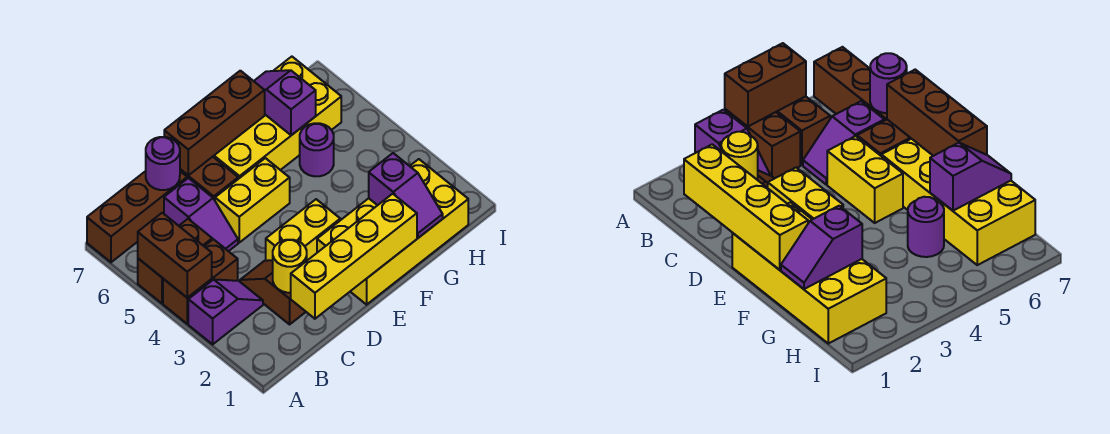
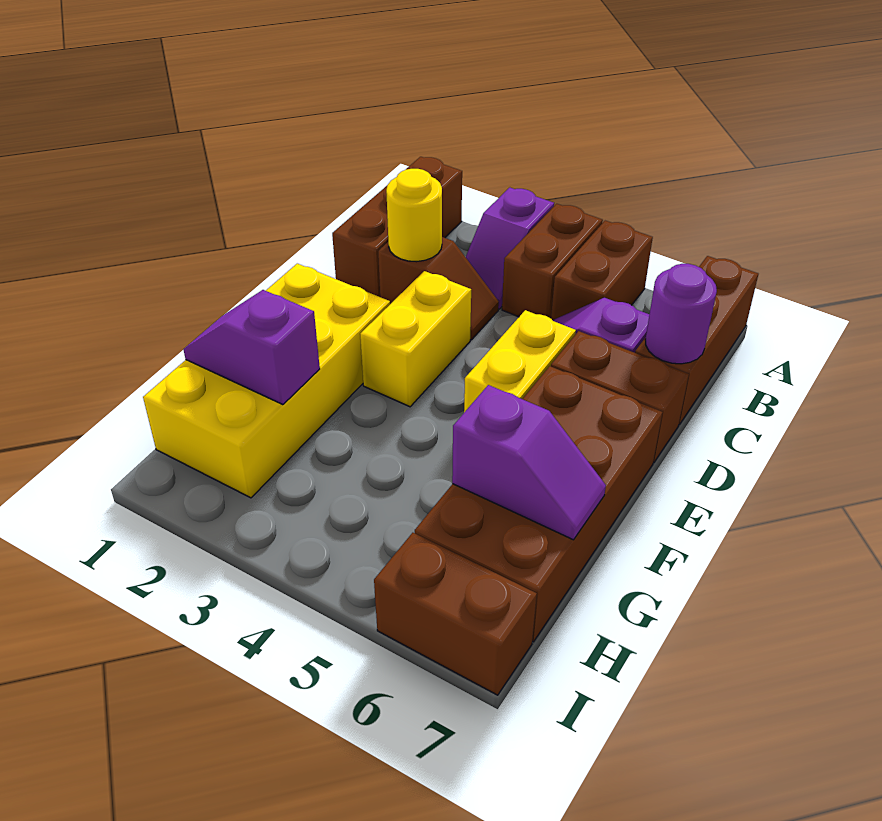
brown 1x2 brick [138,213,212,298] -> brown 1x2 brick moved to [374,533,537,695]
yellow 1x4 brick [291,194,417,319] -> none
brown 1x3 brick [164,71,265,175] -> brown 1x3 brick moved to [332,157,462,297]
yellow 2x4 brick [213,57,341,179] -> brown 2x4 brick [415,366,663,642]
purple 1x1 round brick [300,123,334,176] -> none

